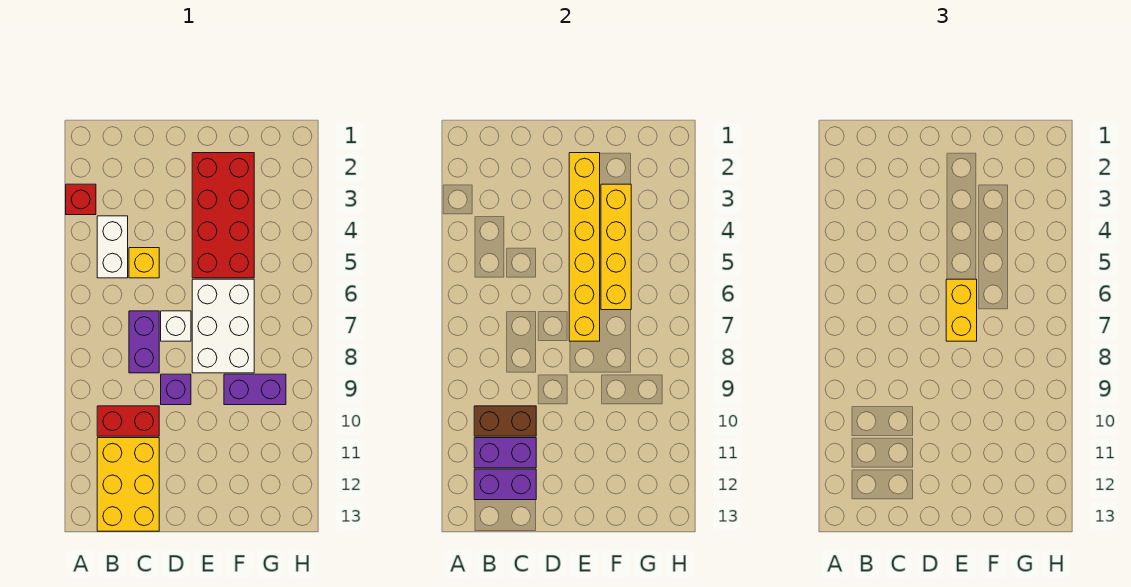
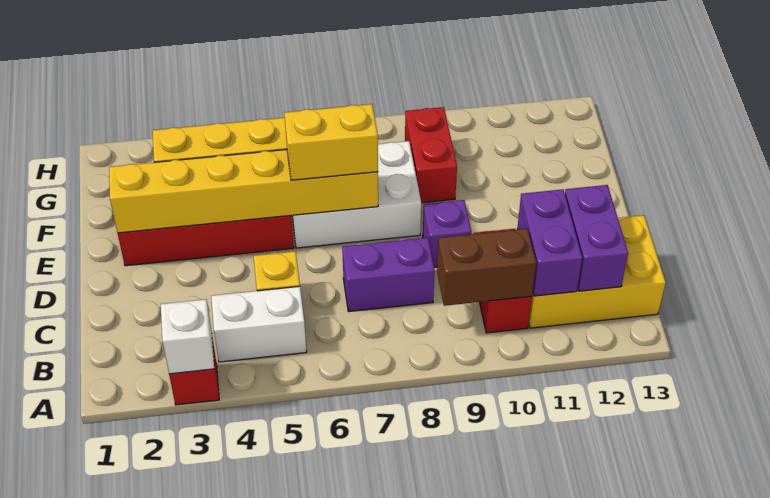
brown 1x2 brick [474,406,536,436] -> brown 1x2 brick turned to [437,229,536,306]
white 1x1 brick [161,311,191,341] -> white 1x1 brick moved to [161,299,214,374]
purple 1x2 brick [224,374,286,405] -> red 1x2 brick [405,107,457,203]

